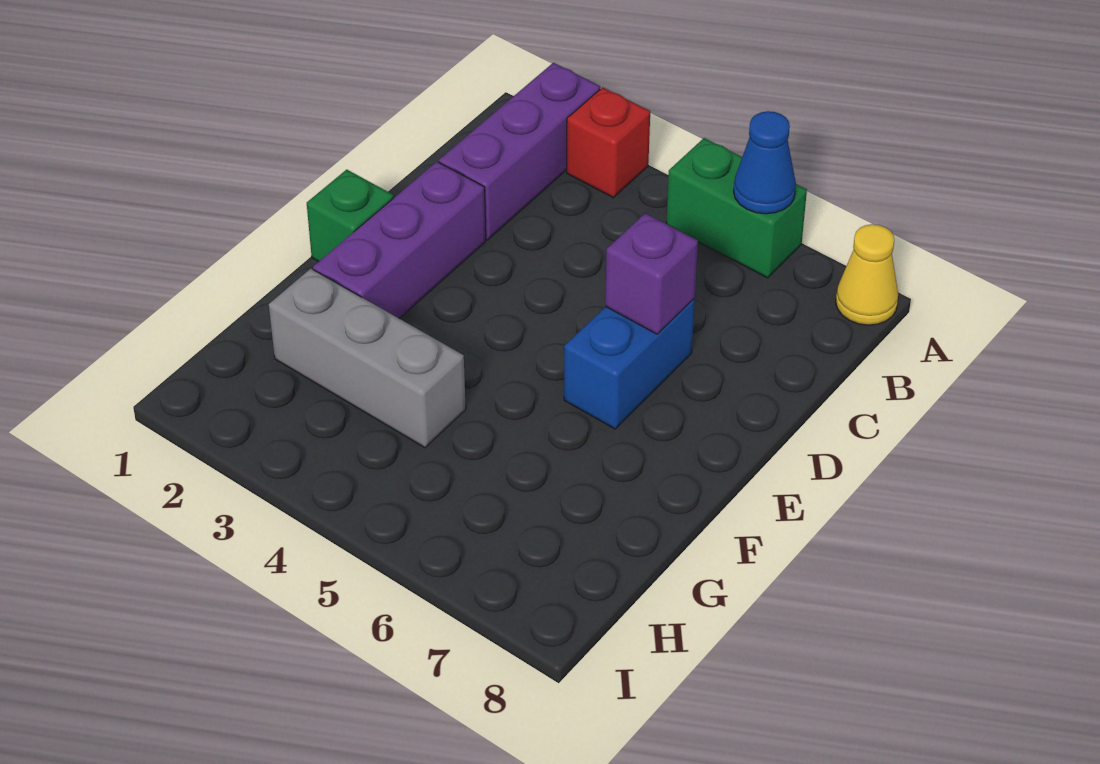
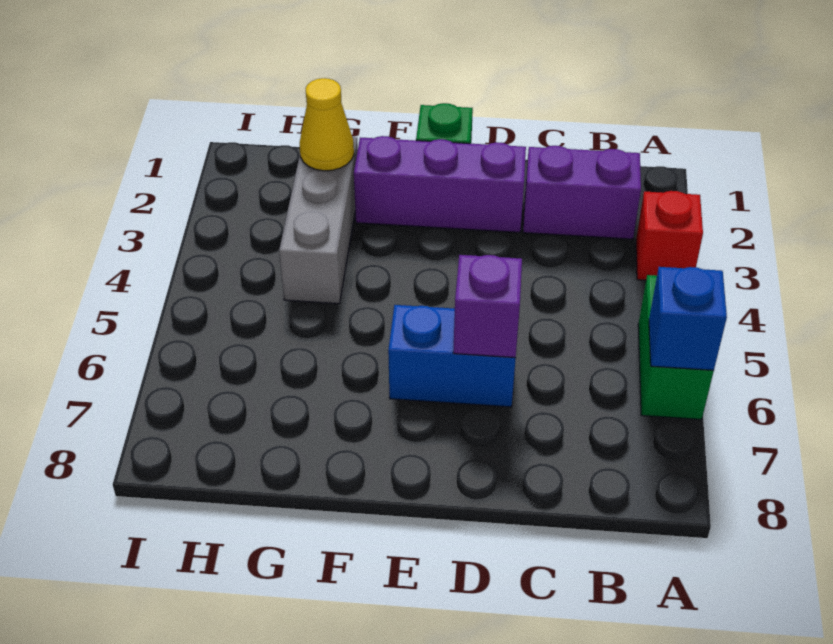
purple 1x3 brick [439,63,600,240] -> purple 1x2 brick [523,146,641,239]
blue 1x1 cone [733,111,796,214] -> blue 1x1 brick [649,267,727,370]
yellow 1x1 cone [836,224,898,325] -> yellow 1x1 cone moved to [300,78,354,171]

